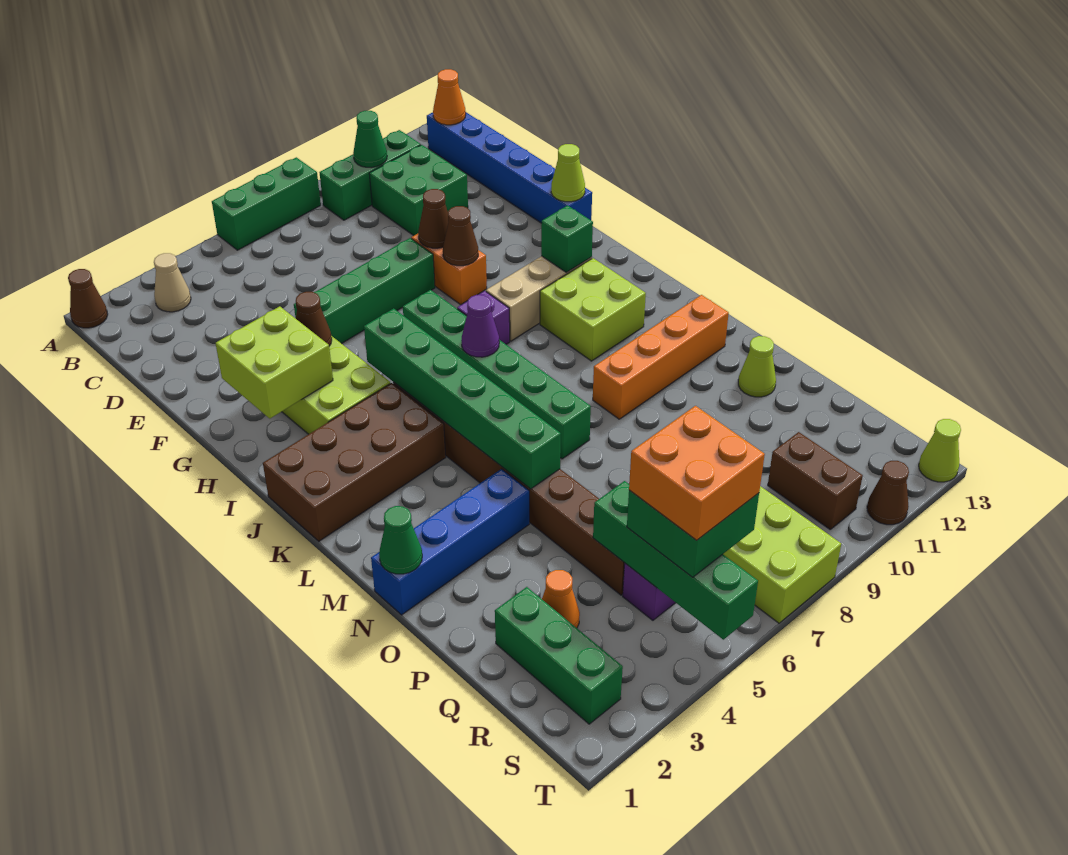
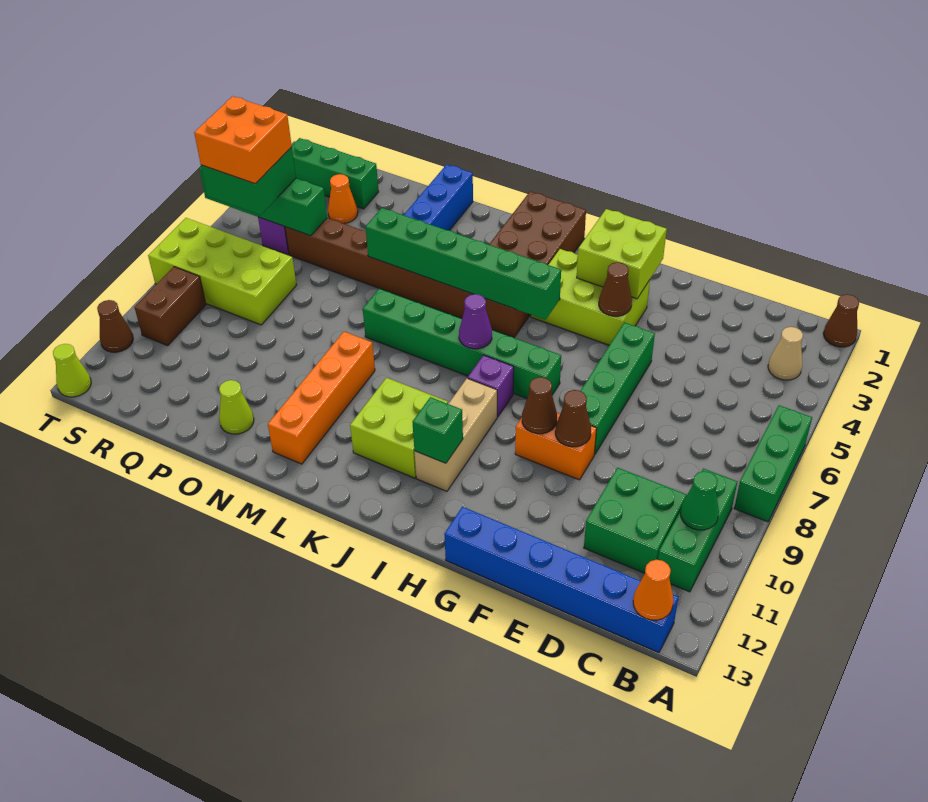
lime 1x1 cone [551,144,585,202] -> none
green 1x1 cone [379,506,422,574] -> none
brown 1x2 brick [768,432,863,529] -> brown 1x2 brick turned to [134,267,206,346]

